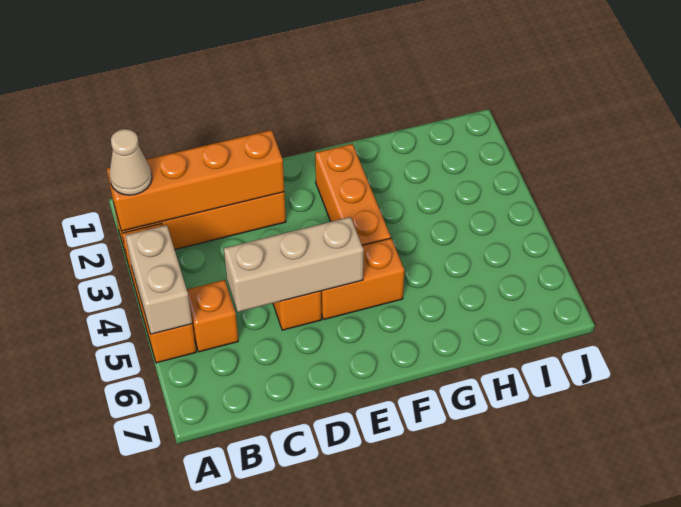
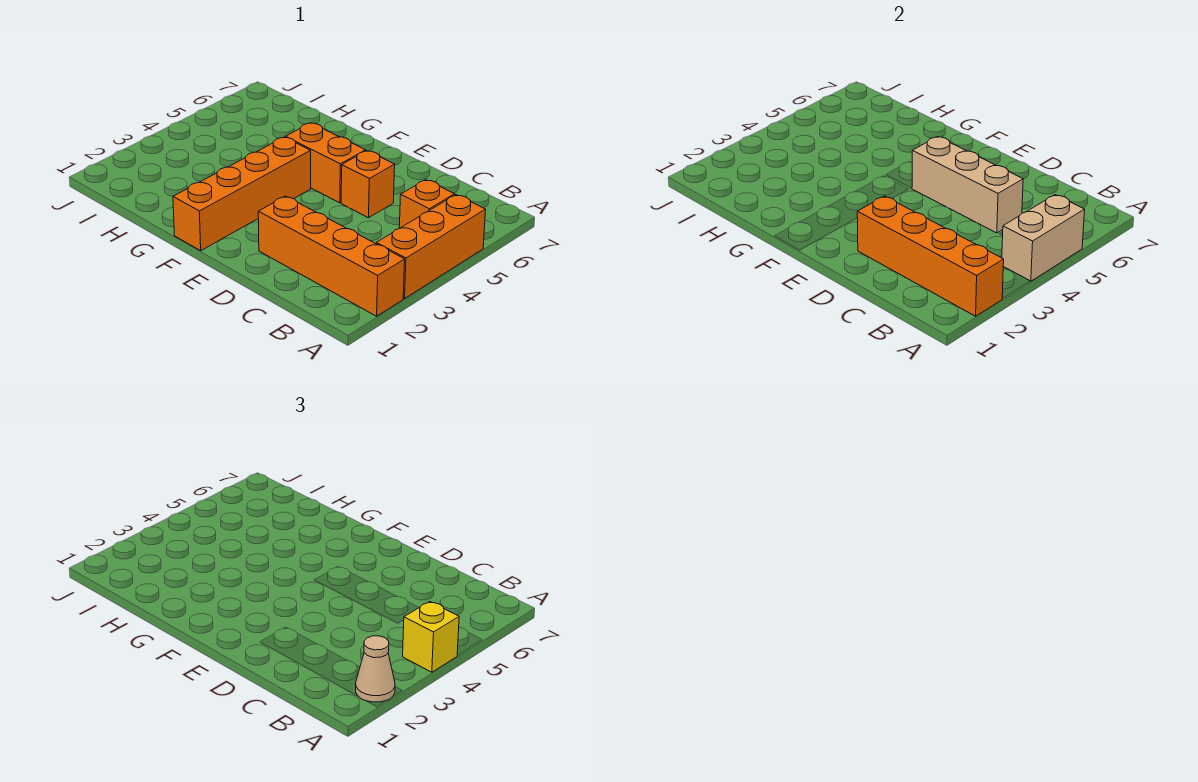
none -> yellow 1x1 brick [403,601,459,672]
orange 1x3 brick [315,144,391,245] -> orange 1x4 brick [173,137,311,251]

